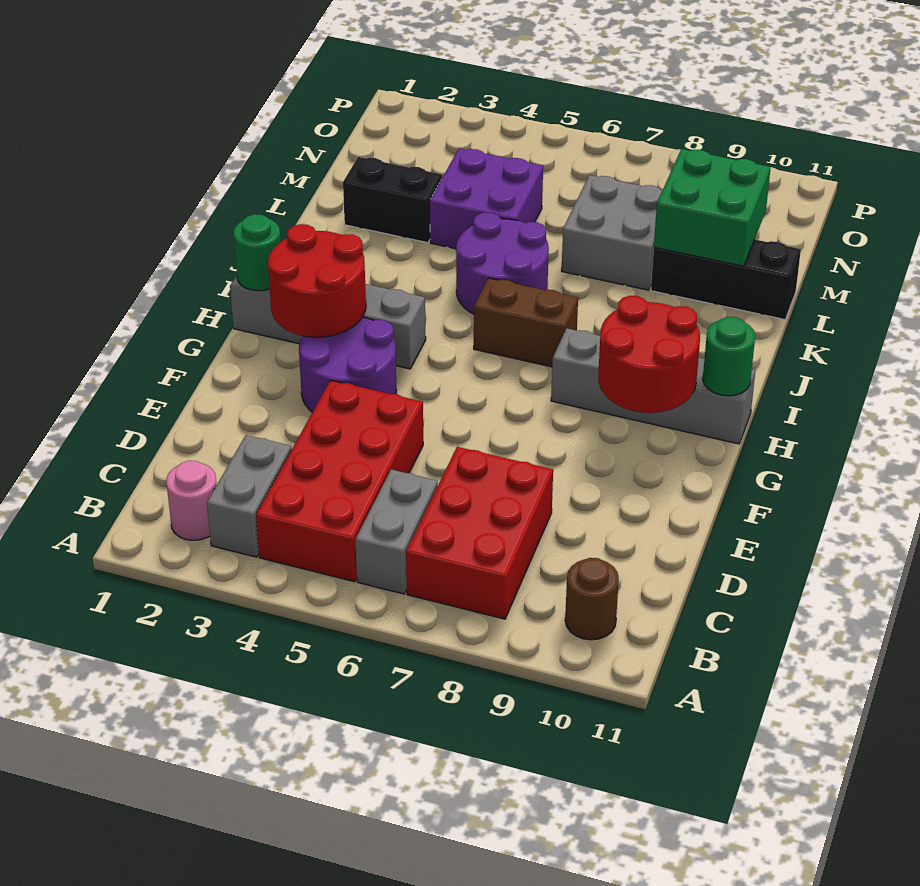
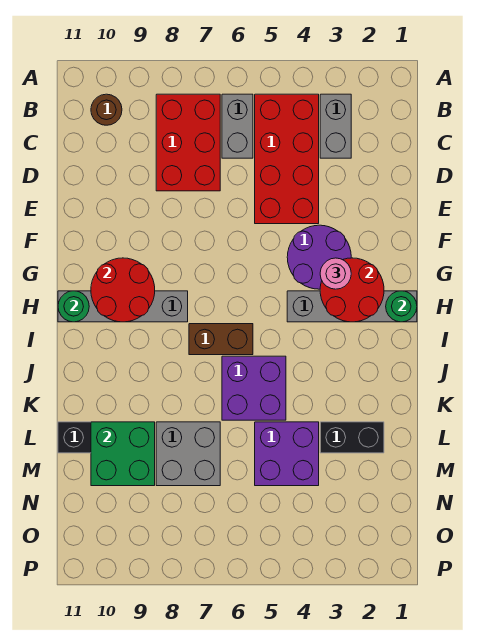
pink 1x1 round brick [166,461,217,540] -> pink 1x1 round brick moved to [320,258,351,289]
purple 2x2 round brick [456,212,549,314] -> purple 2x2 brick [222,356,286,420]

